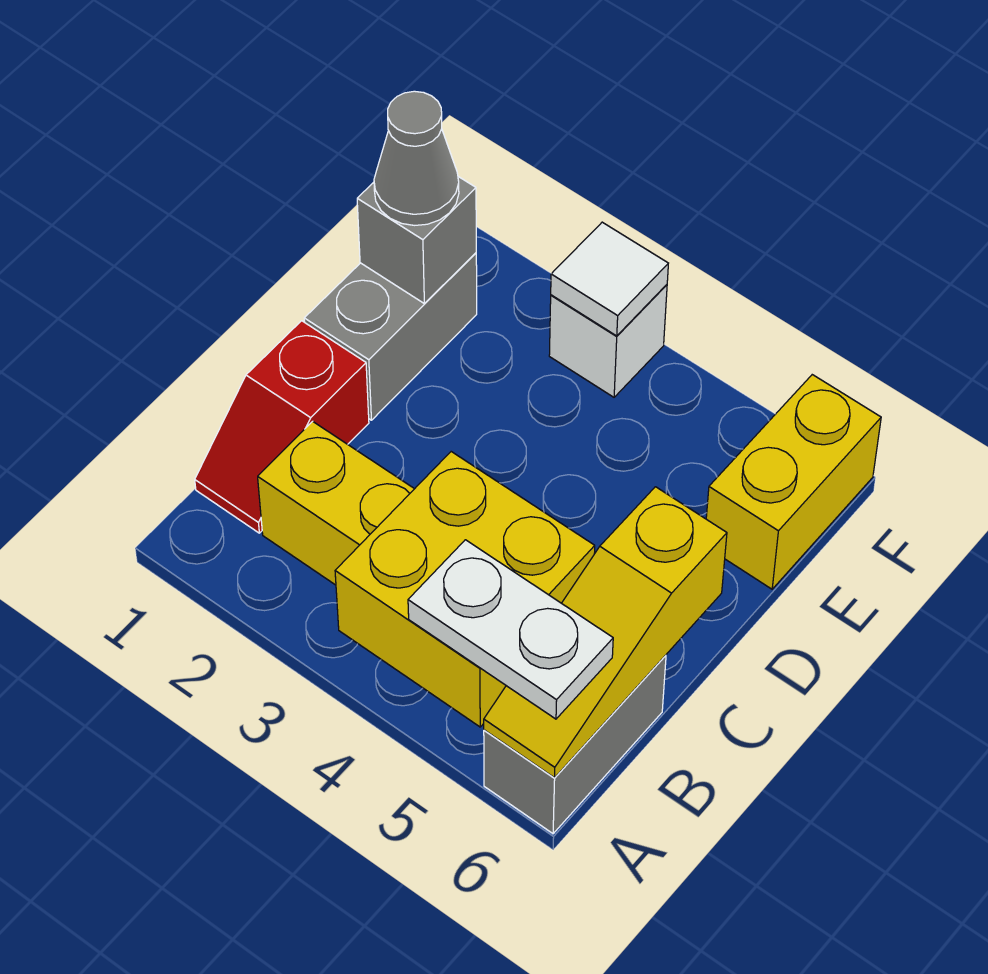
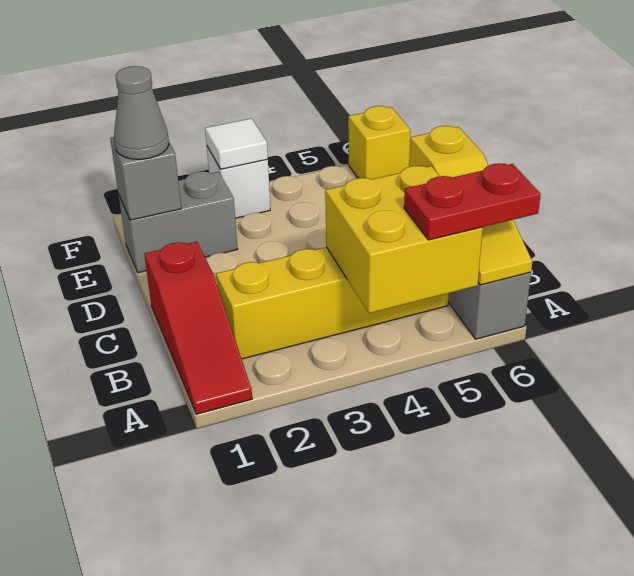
white 1x2 plate [408,540,613,719] -> red 1x2 plate [404,163,541,240]
red 1x2 slope [195,321,369,533] -> red 1x3 slope [144,241,252,414]
grey 1x2 brick [304,253,477,420] -> grey 1x2 brick turned to [119,172,238,273]
yellow 1x2 brick [706,375,881,589] -> yellow 1x1 brick [348,106,410,179]

